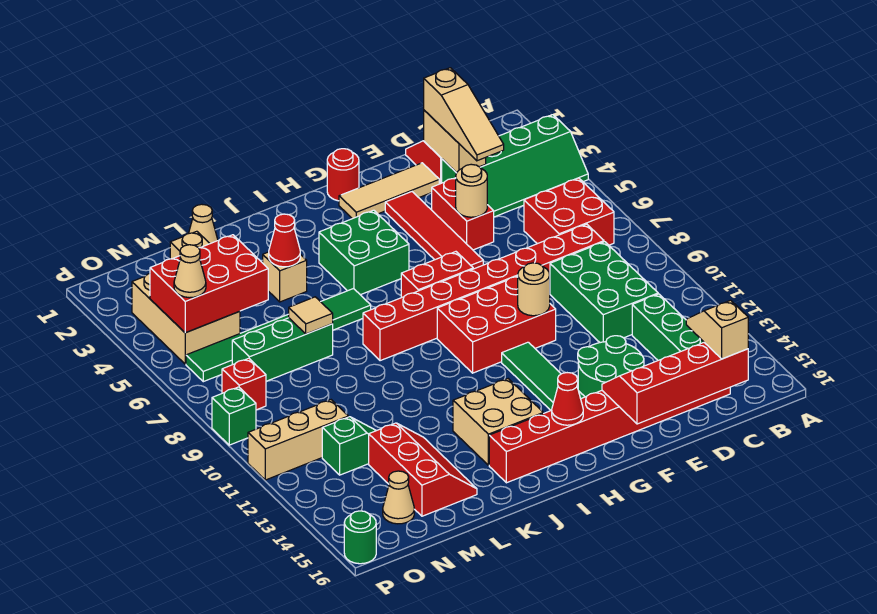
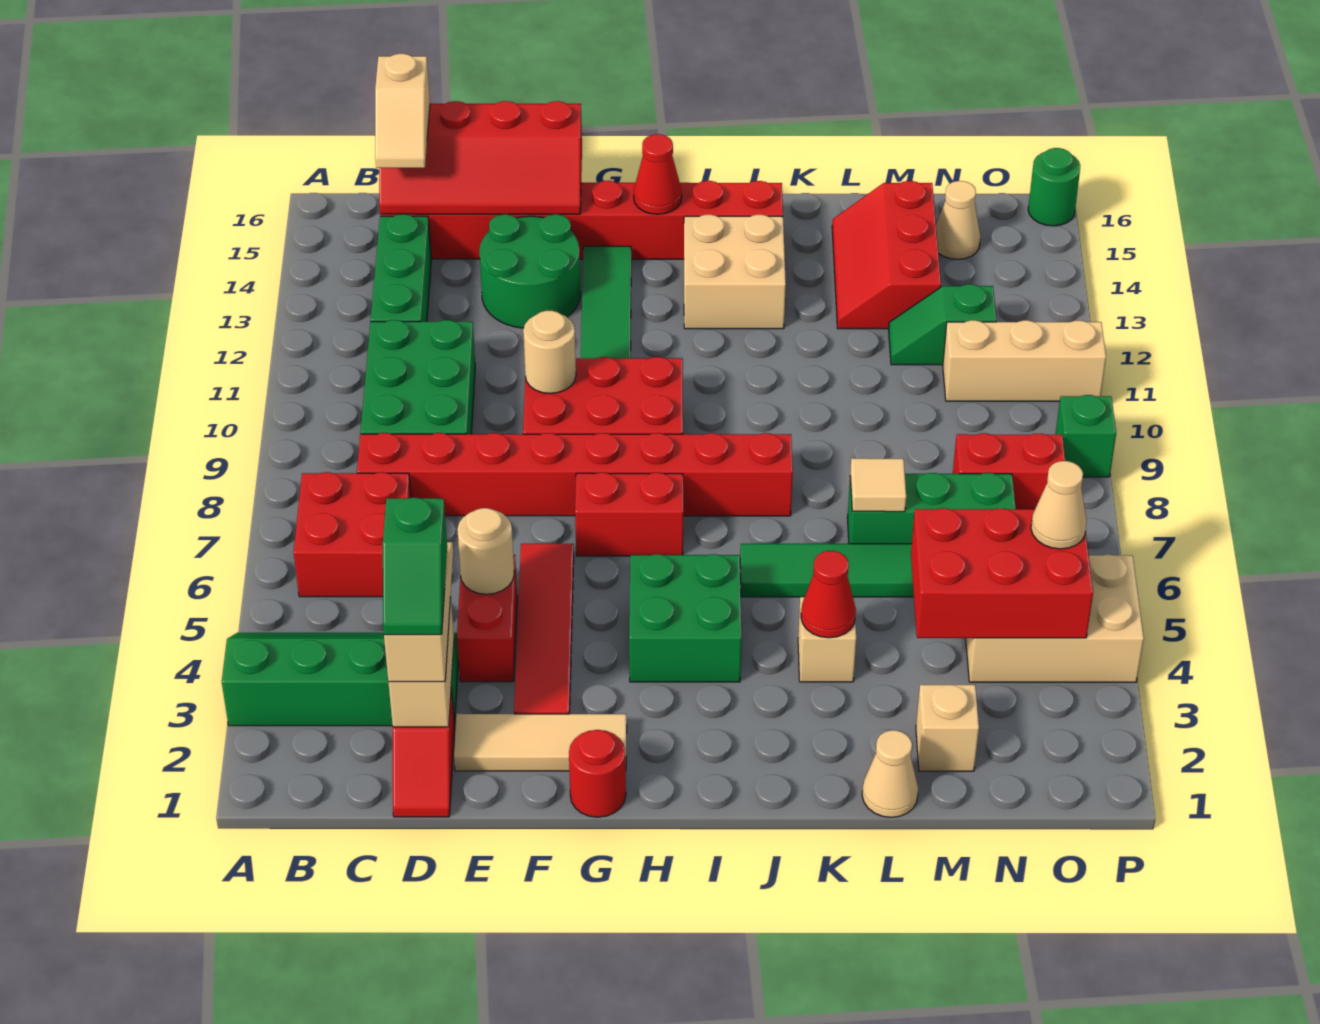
none -> green 1x2 slope [383,498,447,635]
tan 2x3 brick [132,274,240,364] -> tan 2x3 brick turned to [966,555,1144,682]
red 1x1 brick [222,358,266,410] -> red 1x2 brick [953,433,1065,509]

